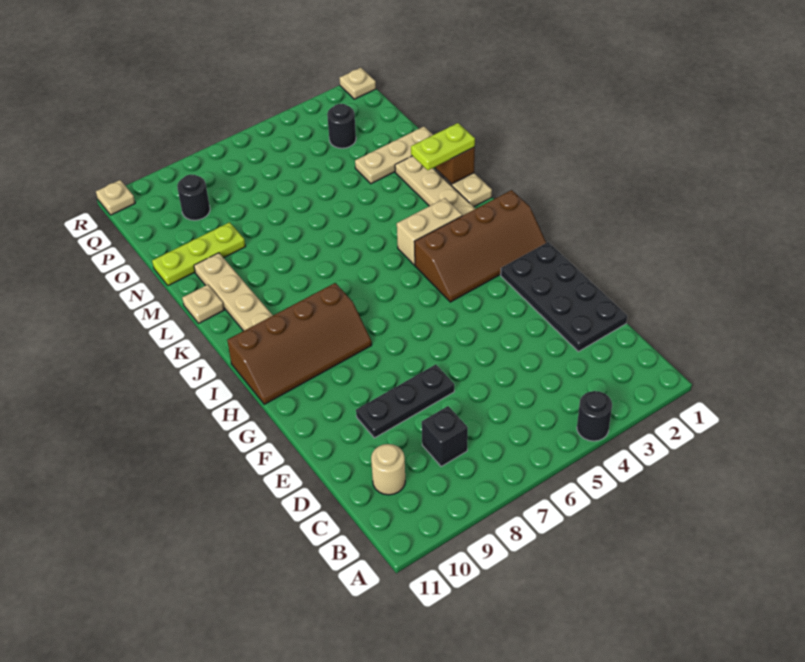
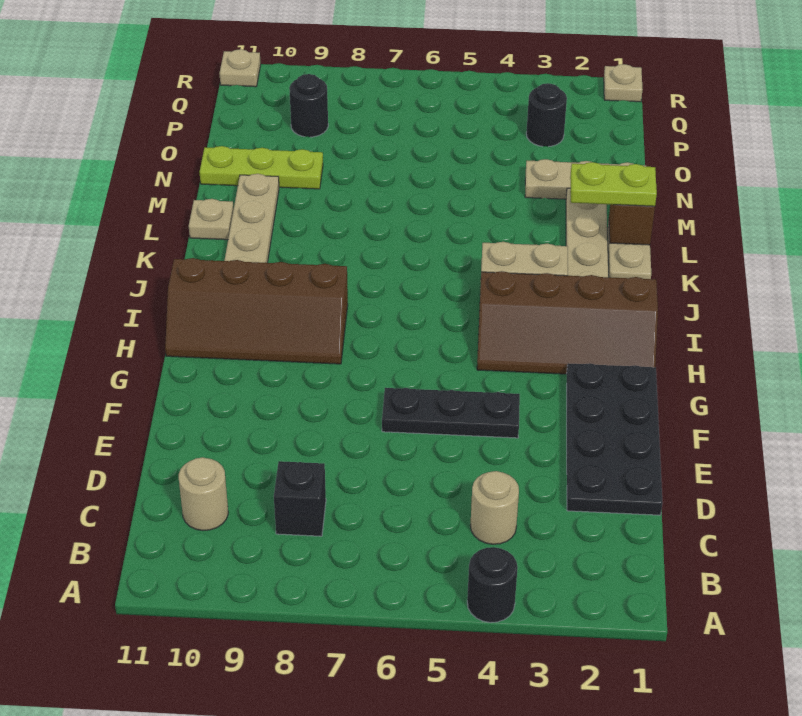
none -> tan 1x1 round brick [470,471,519,544]
black 1x3 plate [356,364,454,438] -> black 1x3 plate moved to [382,388,520,438]

